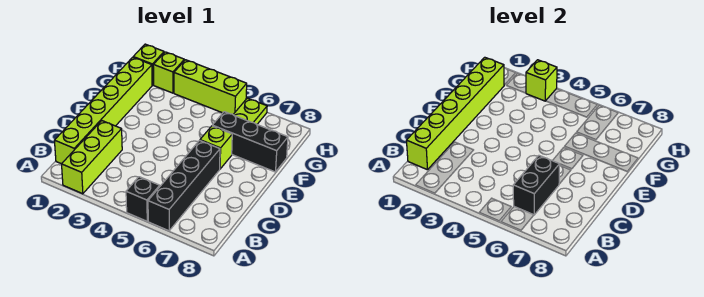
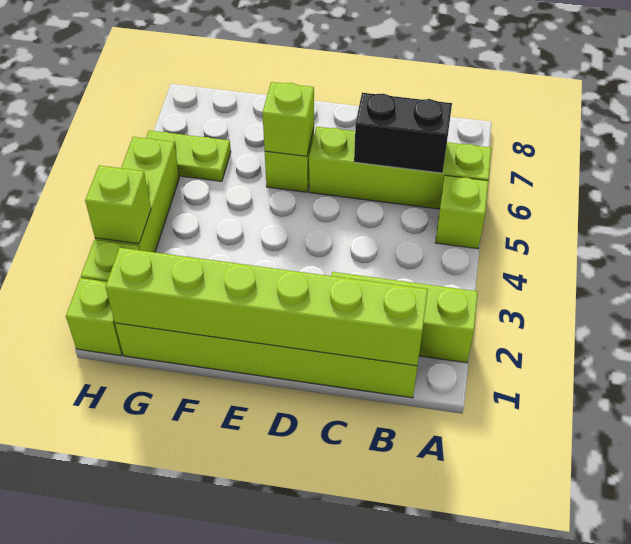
black 1x1 brick [126,177,160,221] -> lime 1x1 brick [435,176,488,249]
black 1x4 brick [148,141,220,231] -> lime 1x4 brick [309,127,492,209]
none -> lime 1x1 brick [263,82,314,156]
black 1x3 brick [212,112,288,172] -> none

